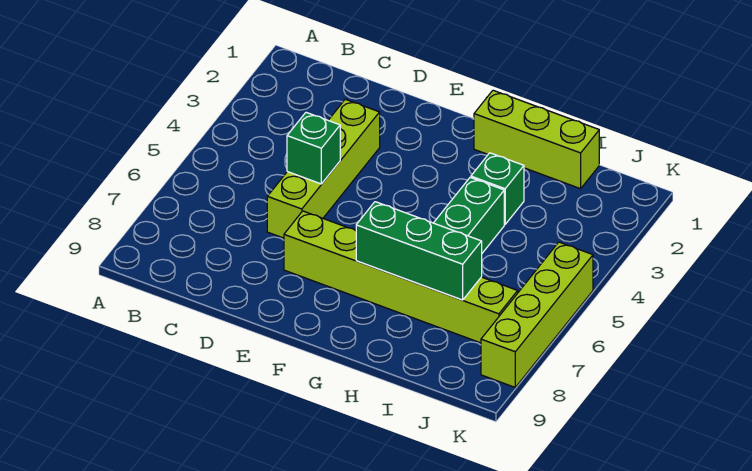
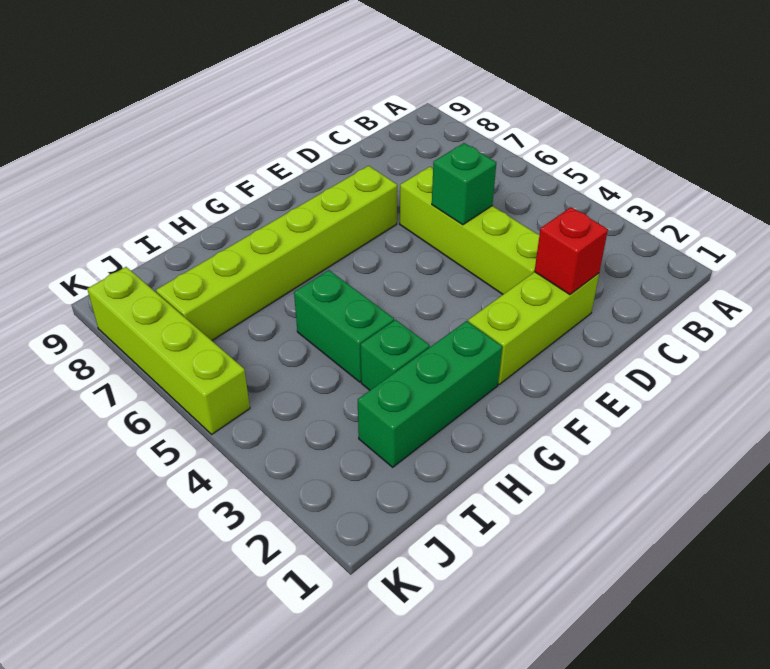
none -> red 1x1 brick [535,207,608,295]
lime 1x3 brick [474,90,599,189] -> lime 1x3 brick moved to [468,272,599,384]
green 1x3 brick [356,202,482,300] -> green 1x3 brick moved to [358,321,502,467]

